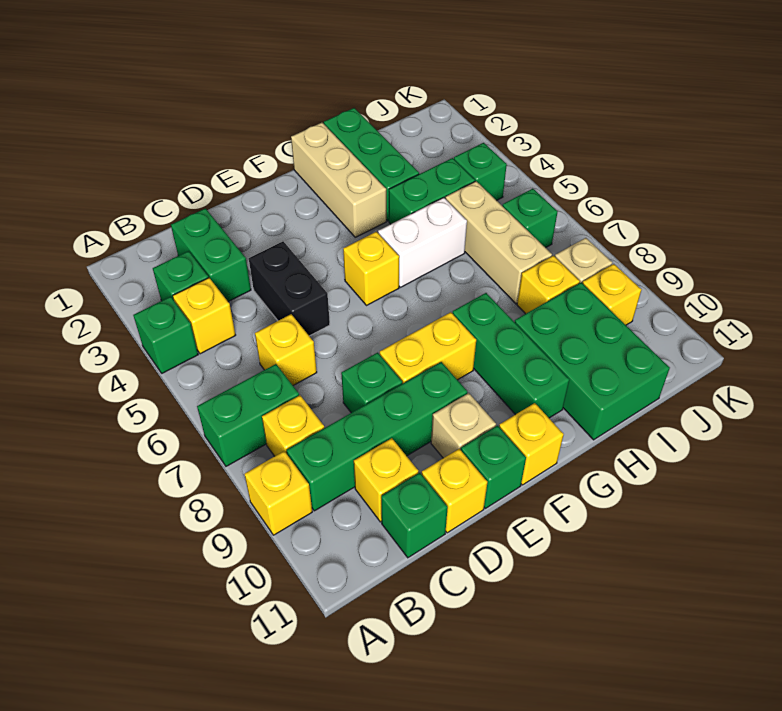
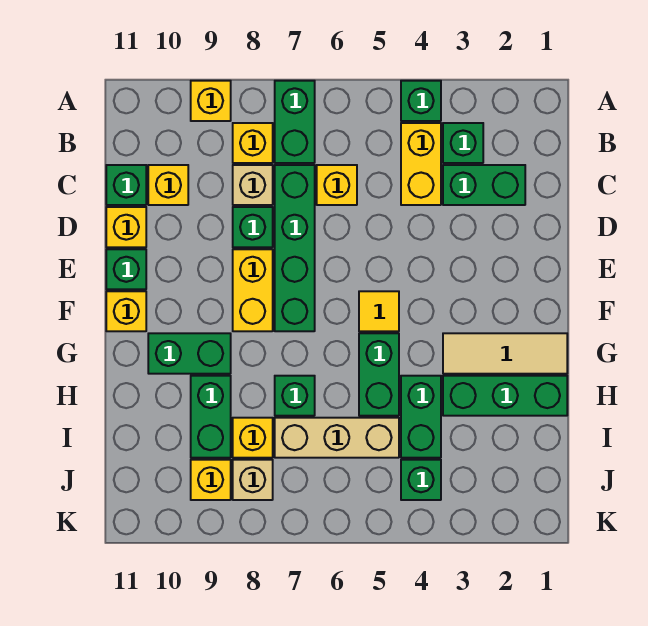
yellow 1x1 brick [173,278,235,354] -> yellow 1x2 brick [401,123,441,205]
green 1x4 brick [287,362,467,511] -> green 1x4 brick moved to [275,165,315,331]
black 1x2 brick [249,241,330,336] -> none
tan 1x1 brick [431,393,496,458] -> tan 1x1 brick moved to [233,165,273,205]
yellow 1x1 brick [343,232,399,306] -> yellow 1x1 tile [359,291,399,331]
tan 1x3 brick [291,123,386,237] -> tan 1x3 tile [443,333,567,374]
white 1x2 brick [378,198,467,287] -> green 1x2 brick [359,333,399,416]
green 1x3 brick [452,293,569,418] -> green 1x2 brick [148,333,231,374]
green 2x3 brick [515,283,670,440] -> green 1x2 brick [191,376,231,458]
green 1x1 brick [502,189,557,248] -> green 1x1 brick moved to [275,376,315,416]

